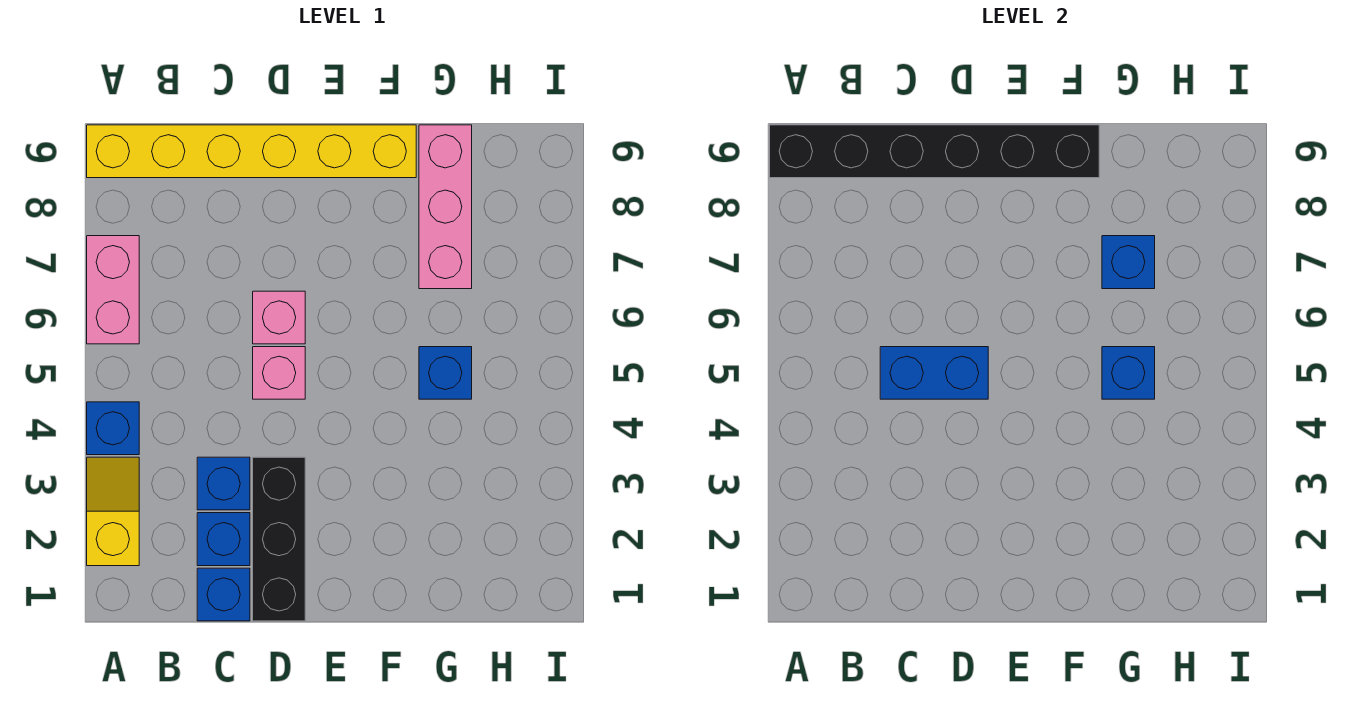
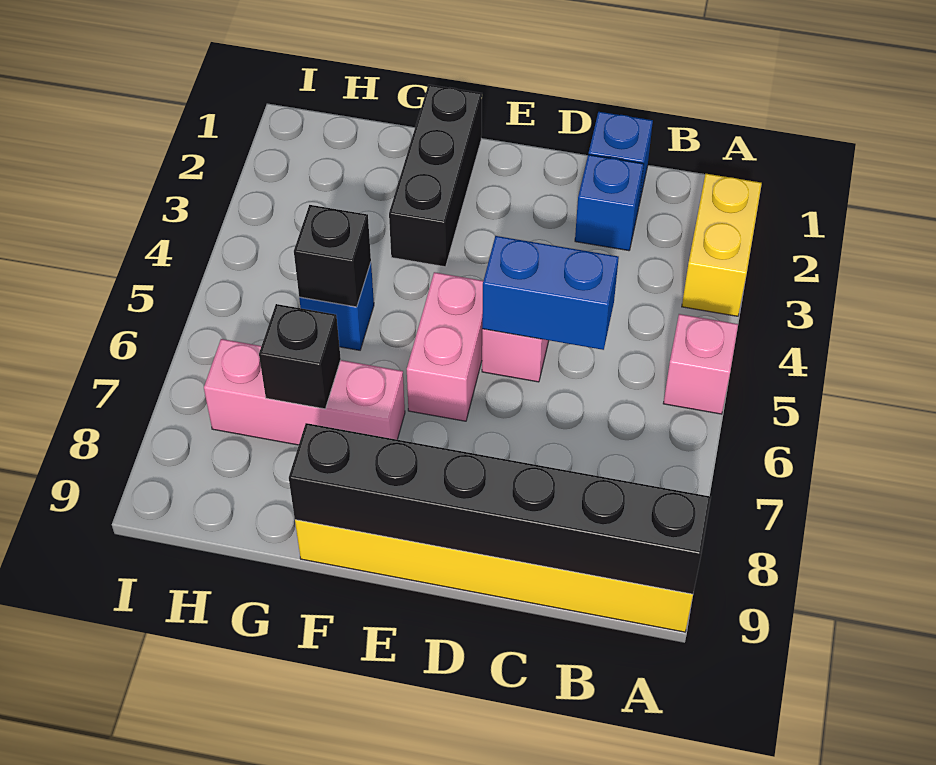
yellow 1x2 slope [87,457,139,566] -> yellow 1x2 brick [682,174,762,316]
blue 1x1 brick [87,402,139,455] -> none
pink 1x2 brick [87,236,139,344] -> pink 1x2 brick moved to [407,272,483,421]
blue 1x1 brick [197,457,250,510] -> none
black 1x3 brick [253,457,305,621] -> black 1x3 brick moved to [389,85,482,267]
pink 1x1 brick [253,291,305,344] -> pink 1x1 brick moved to [663,314,738,414]
blue 1x1 brick [1102,347,1155,399] -> black 1x1 brick [294,205,371,307]
pink 1x3 brick [419,125,472,289] -> pink 1x3 brick turned to [204,339,405,445]
blue 1x1 brick [1102,236,1155,289] -> black 1x1 brick [259,304,341,409]

